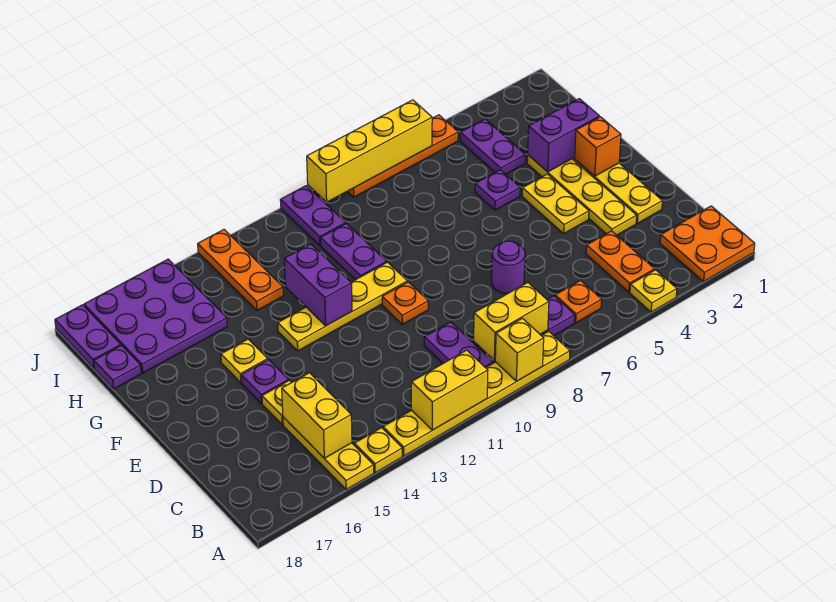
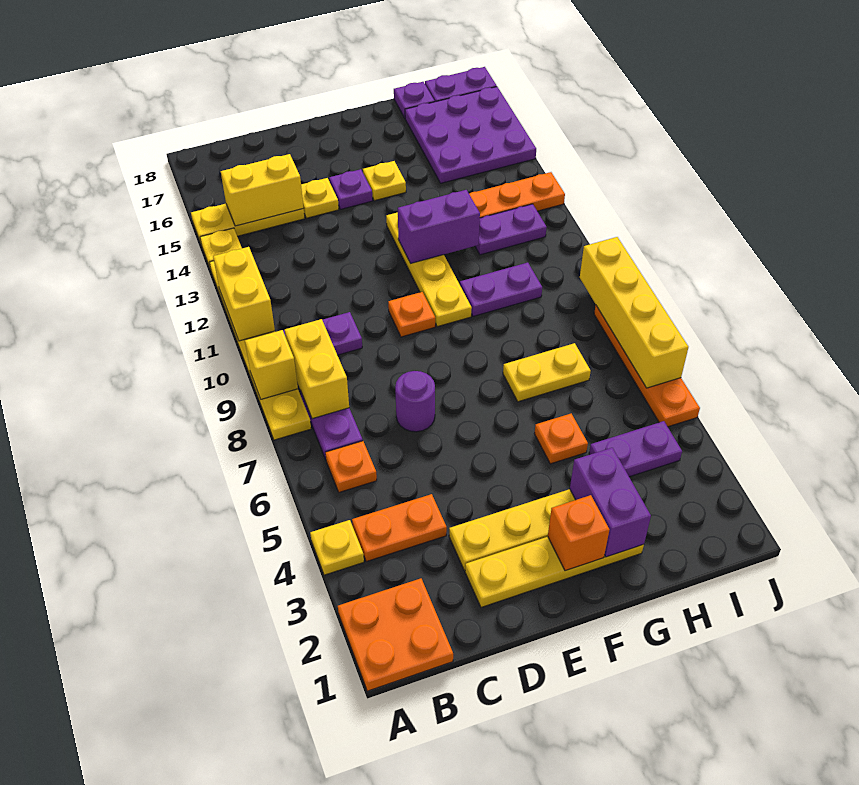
yellow 1x2 plate [522,174,589,234] -> yellow 1x2 plate moved to [503,343,591,402]
purple 1x1 plate [475,170,520,210] -> orange 1x1 plate [534,414,588,464]
purple 1x2 plate [280,186,346,245] -> purple 1x2 plate moved to [475,204,547,255]

